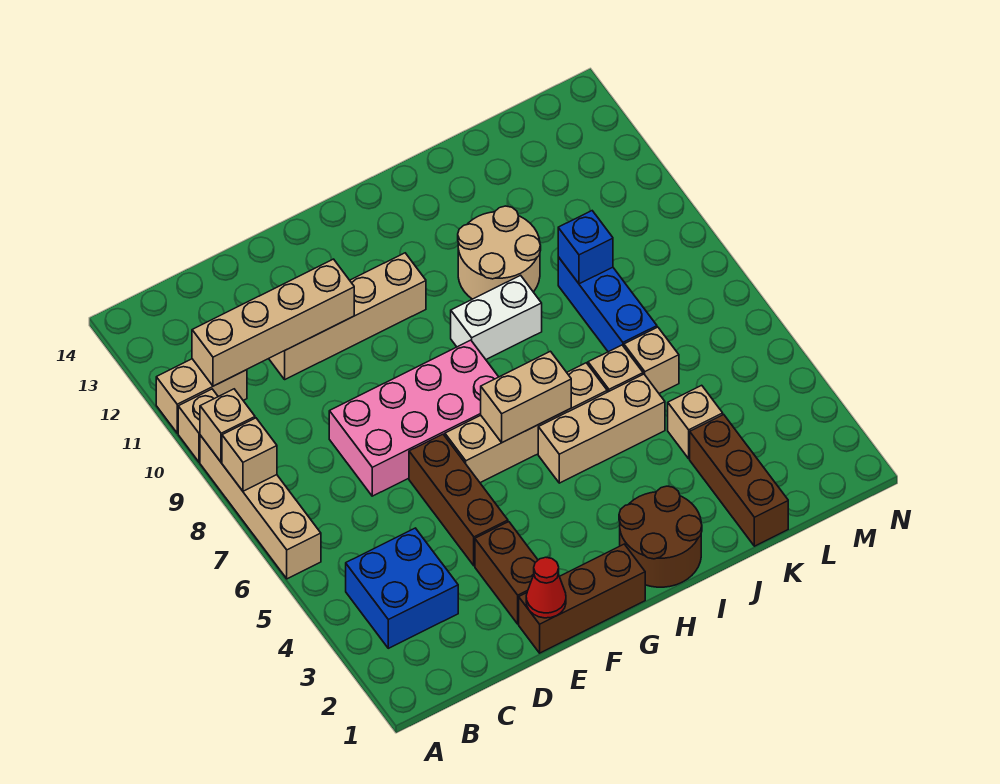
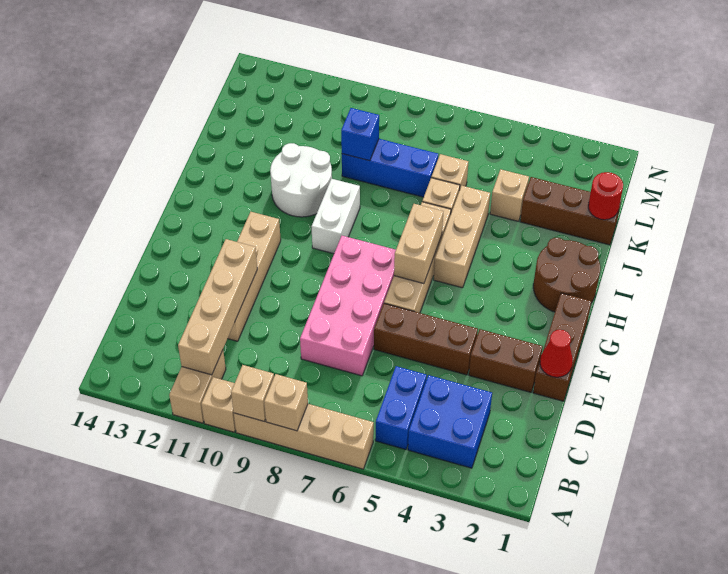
none -> blue 1x2 brick [375,366,427,450]
tan 2x2 round brick [458,206,541,299] -> white 2x2 round brick [270,143,332,217]
none -> red 1x1 round brick [588,172,623,220]

